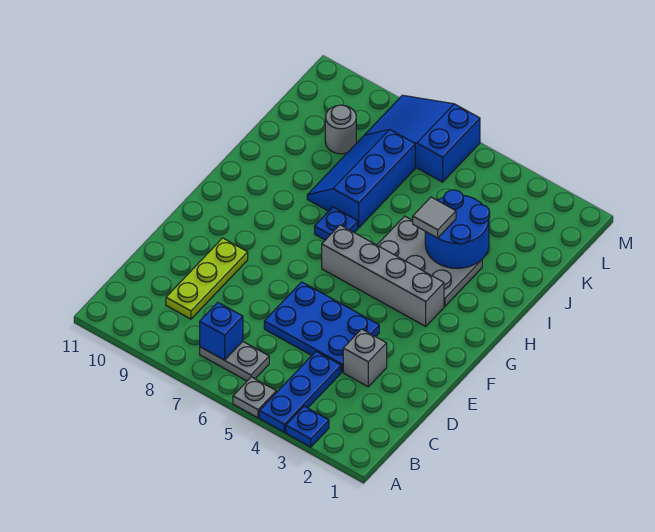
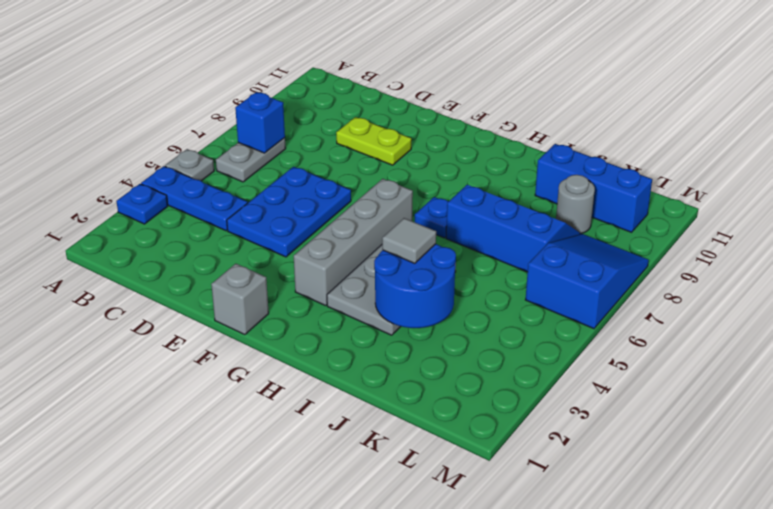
lime 1x3 plate [166,238,248,319] -> lime 1x2 plate [336,117,411,165]
grey 1x1 brick [343,329,387,387] -> grey 1x1 brick moved to [211,264,269,335]
none -> blue 1x3 brick [535,144,652,232]

